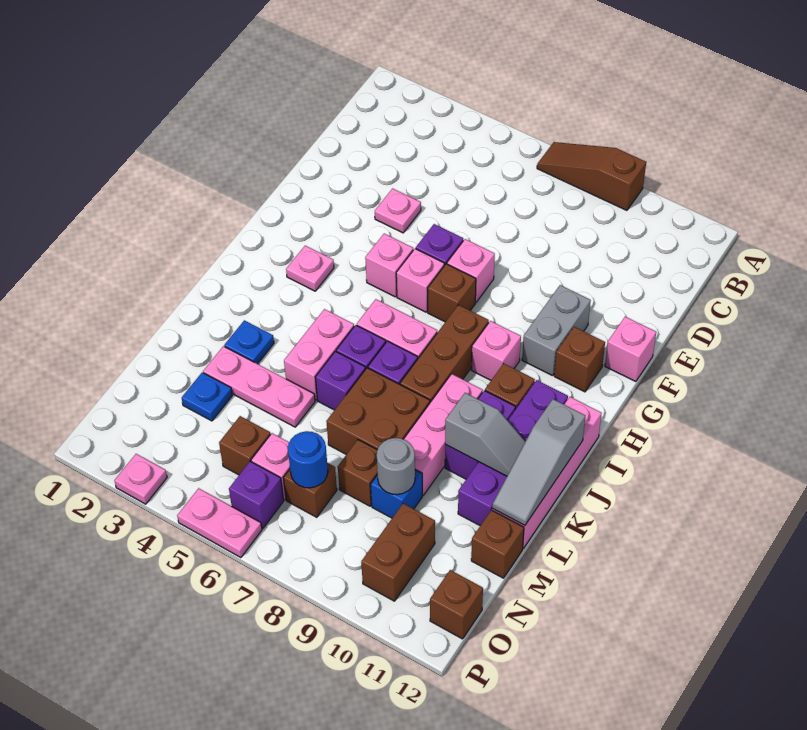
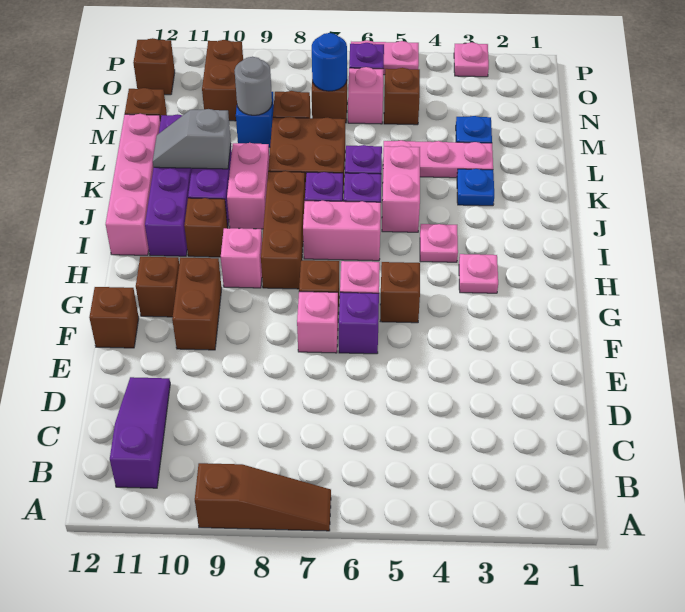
none -> purple 1x3 slope [110,377,170,488]
pink 1x1 plate [375,188,421,233] -> pink 1x1 plate moved to [420,224,458,262]
grey 1x2 brick [522,285,591,376] -> brown 1x2 brick [172,258,222,350]
pink 1x1 brick [605,317,656,382] -> brown 1x1 brick [89,287,139,348]
pink 1x1 brick [365,234,413,297] -> brown 1x1 brick [380,262,420,323]
pink 1x3 brick [404,374,483,495] -> pink 1x2 brick [227,143,269,229]
grey 1x3 slope [492,399,585,525] -> none

